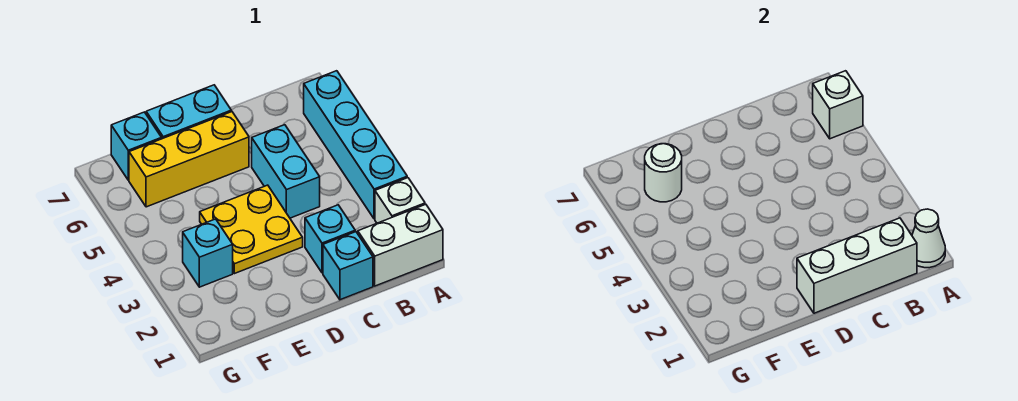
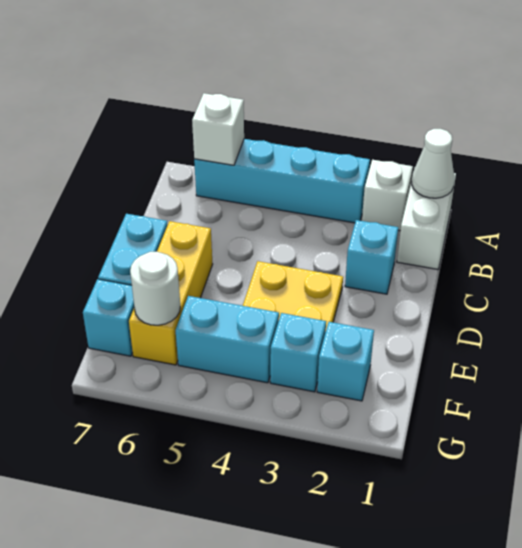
white 1x3 brick [797,218,917,313] -> none
cyan 1x1 brick [323,232,373,300] -> cyan 1x1 brick moved to [317,322,374,401]
cyan 1x2 brick [252,125,320,218] -> cyan 1x2 brick moved to [176,296,279,383]

